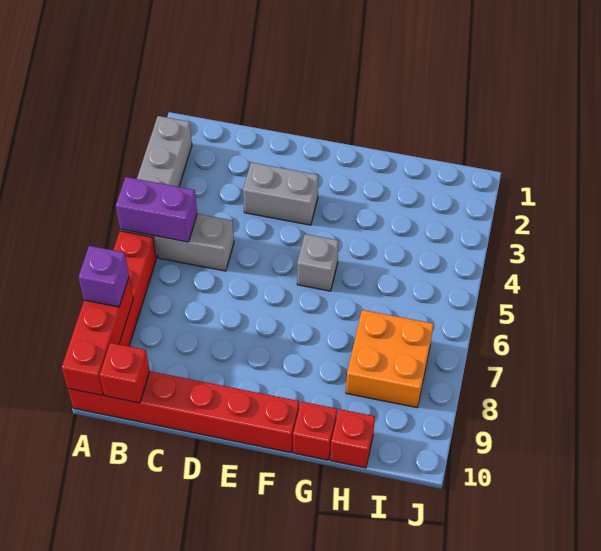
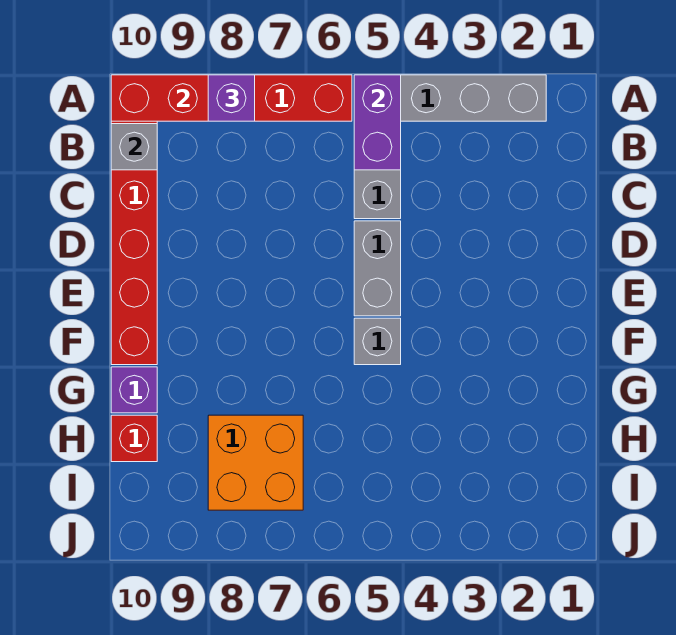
red 1x1 brick [100,343,150,403] -> grey 1x1 brick [111,124,157,170]
grey 1x2 brick [243,163,318,225] -> grey 1x2 brick moved to [354,221,401,316]
red 1x1 brick [293,401,337,460] -> purple 1x1 brick [111,367,157,413]

